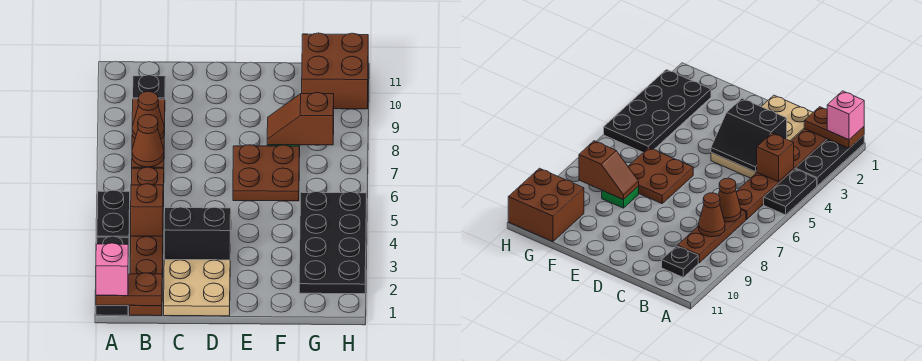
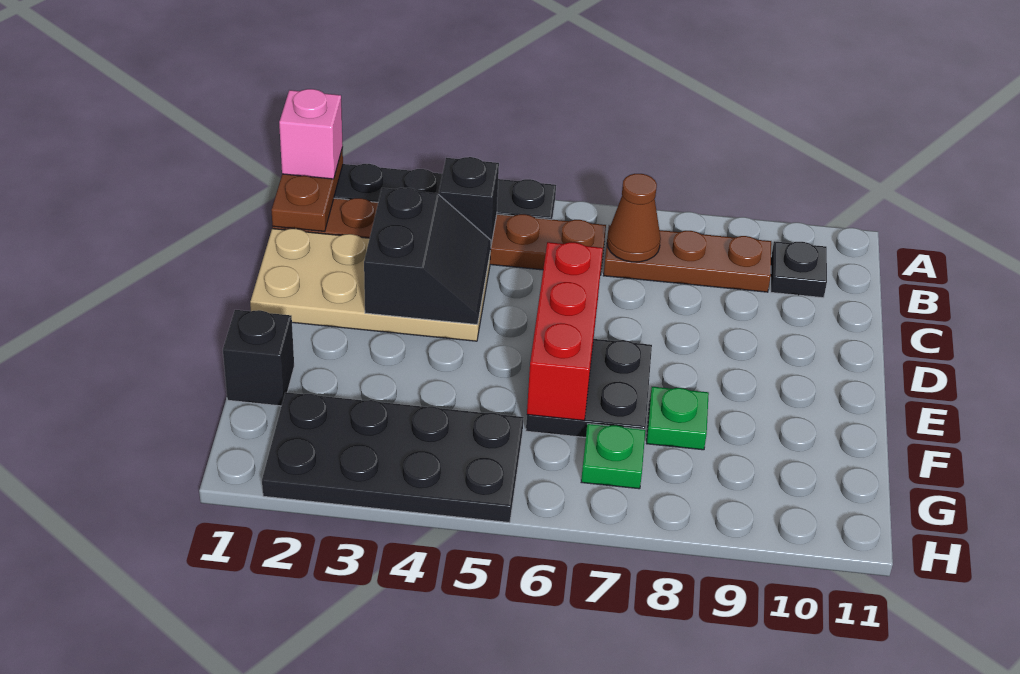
brown 1x1 brick [131,184,163,236] -> black 1x1 brick [439,157,499,244]
brown 1x1 cone [132,91,164,139] -> none
none -> red 1x3 brick [527,242,603,420]
brown 2x2 plate [233,145,300,201] -> black 2x2 plate [526,339,652,438]
none -> black 1x1 brick [223,310,294,406]
brown 1x2 slope [267,93,334,145] -> none
none -> green 1x1 plate [581,424,645,489]
brown 2x2 brick [302,33,368,109] -> none

